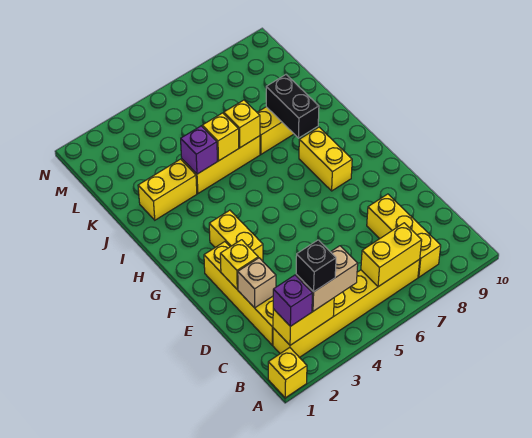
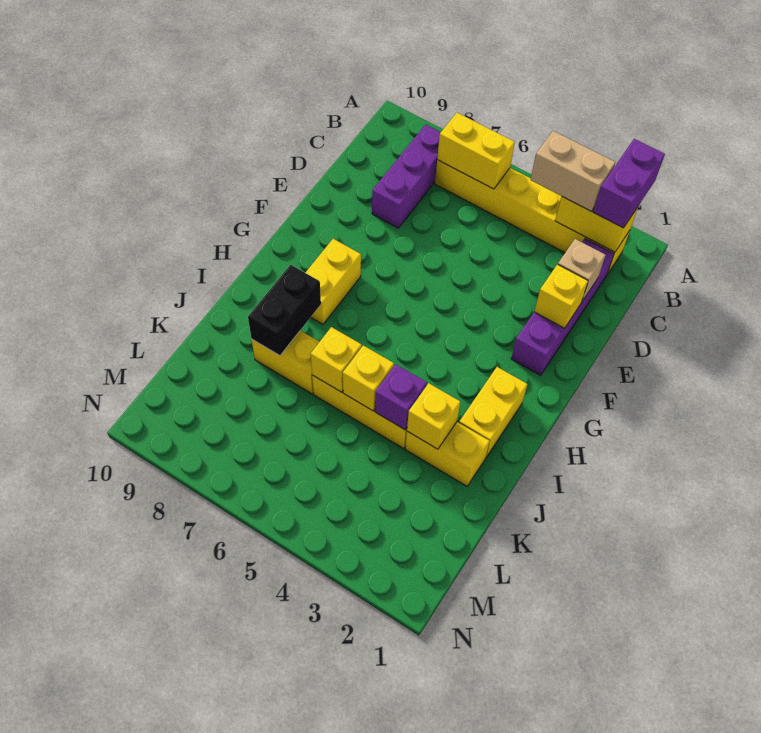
yellow 1x1 brick [268,348,307,398] -> yellow 1x1 brick moved to [407,383,460,449]
purple 1x1 brick [273,275,313,326] -> purple 1x2 brick [593,139,665,228]
black 1x1 brick [296,240,336,292] -> none
yellow 1x3 brick [367,194,441,277] -> purple 1x3 brick [372,125,441,228]
yellow 1x4 brick [204,242,273,345] -> purple 1x4 brick [511,239,614,375]
yellow 1x2 brick [209,210,263,261] -> yellow 1x2 brick moved to [459,367,527,457]

